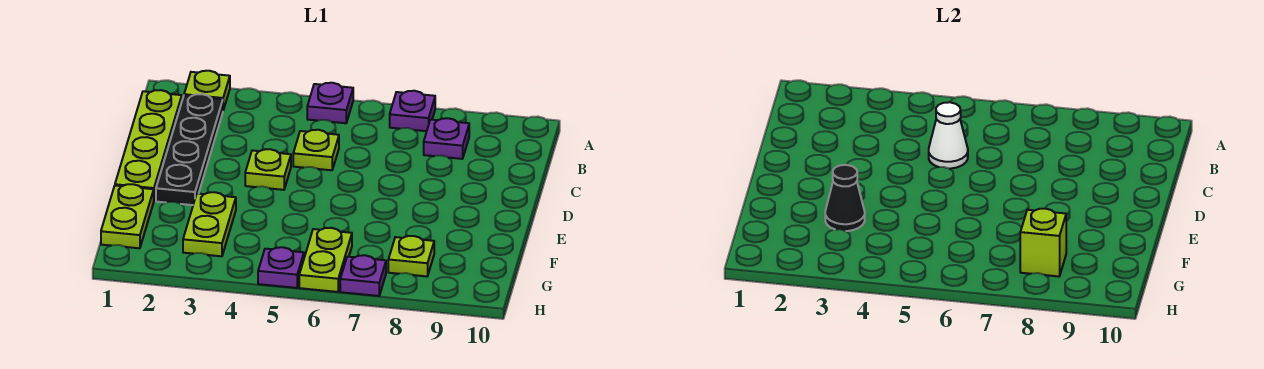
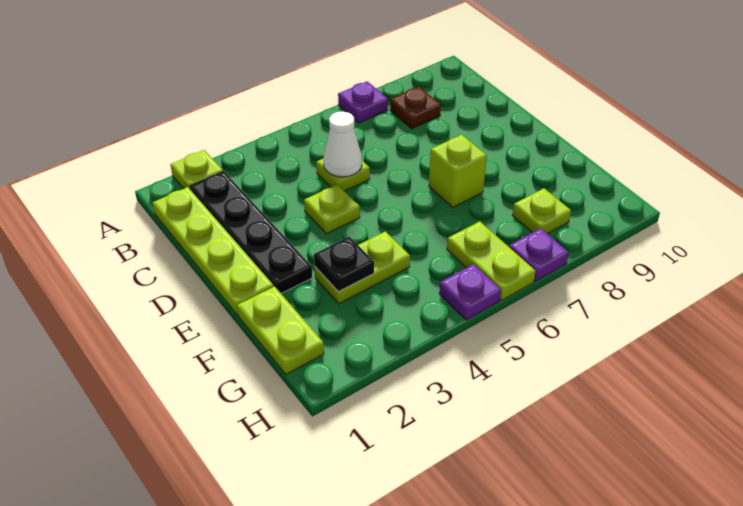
purple 1x1 plate [307,83,353,123] -> none
purple 1x1 plate [424,118,469,159] -> brown 1x1 plate [390,87,441,129]
lime 1x2 plate [183,192,236,256] -> lime 1x2 plate turned to [315,231,410,304]
black 1x1 cone [825,165,865,231] -> black 1x1 plate [314,237,374,292]
lime 1x1 brick [1020,209,1066,276] -> lime 1x1 brick moved to [429,135,487,207]

